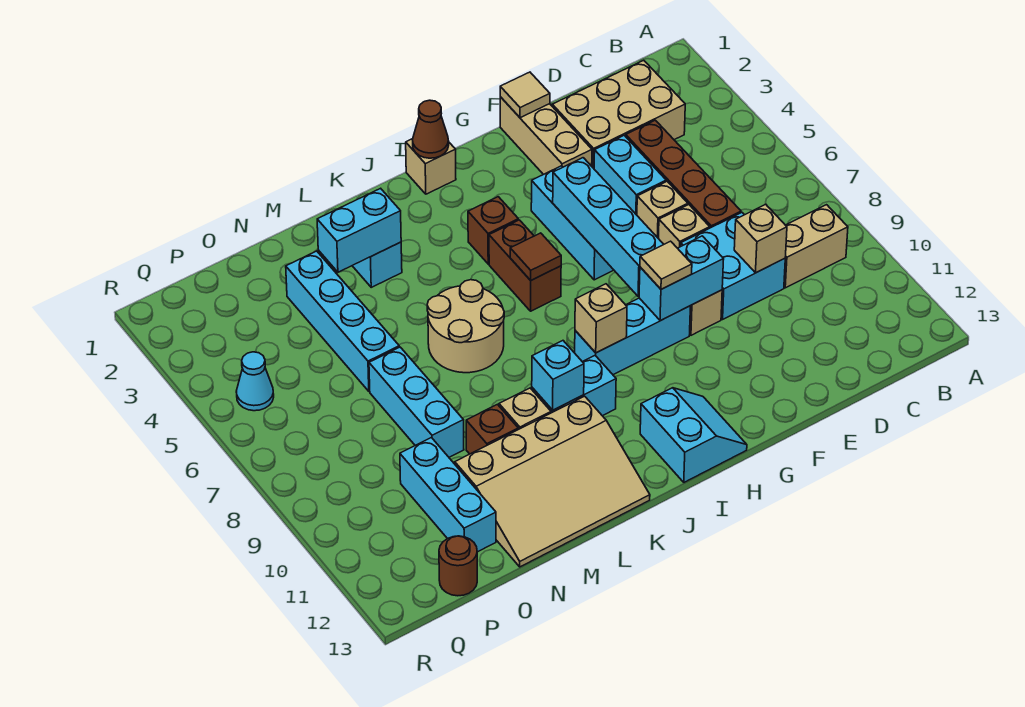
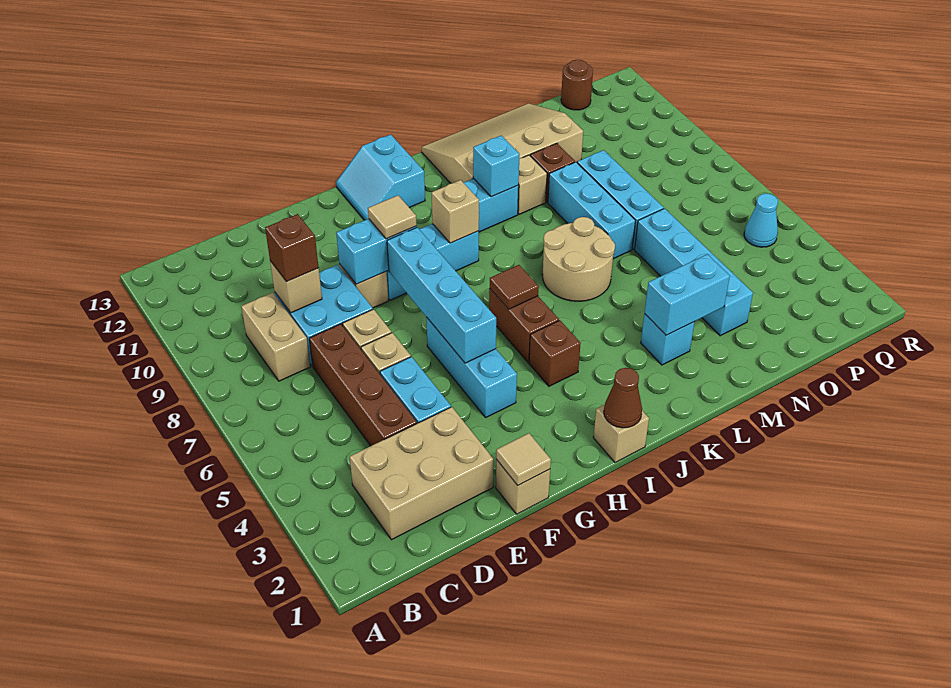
tan 1x2 brick [784,205,848,288] -> tan 1x2 brick turned to [241,293,310,381]
none -> brown 1x1 brick [265,214,319,282]
tan 1x3 brick [500,97,592,175] -> tan 1x1 brick [496,460,550,514]
cyan 1x3 brick [400,438,496,552] -> cyan 1x3 brick moved to [548,162,635,259]

